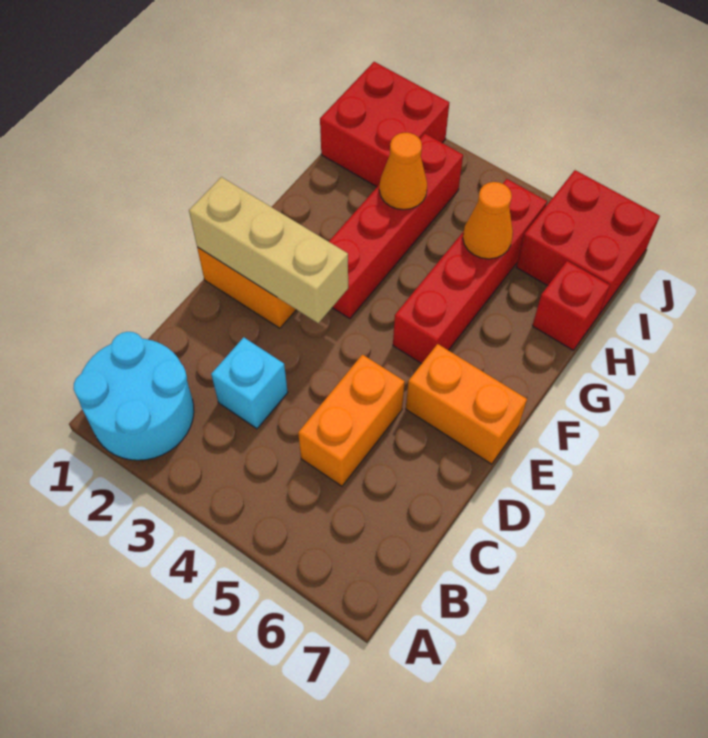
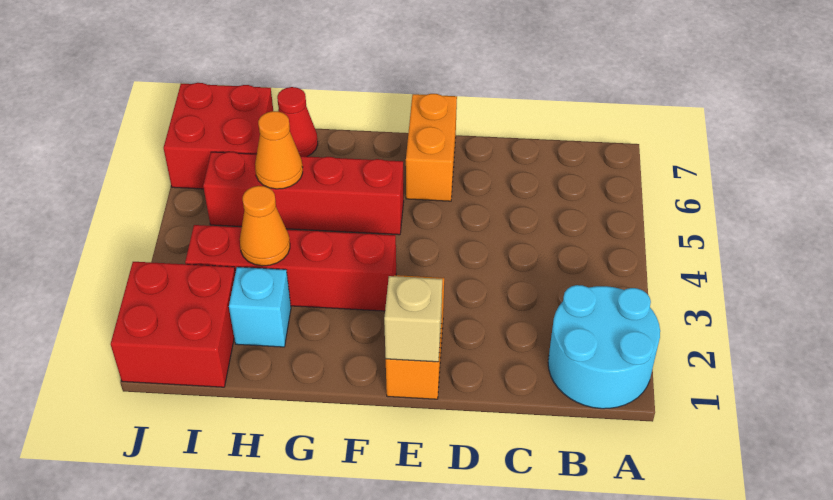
cyan 1x1 brick [211,337,288,429] -> cyan 1x1 brick moved to [229,267,291,347]
orange 1x2 brick [298,354,405,486] -> none
tan 1x3 brick [189,177,348,323] -> tan 1x1 brick [384,276,442,362]
red 1x1 brick [532,261,610,350] -> red 1x1 cone [277,87,318,157]

